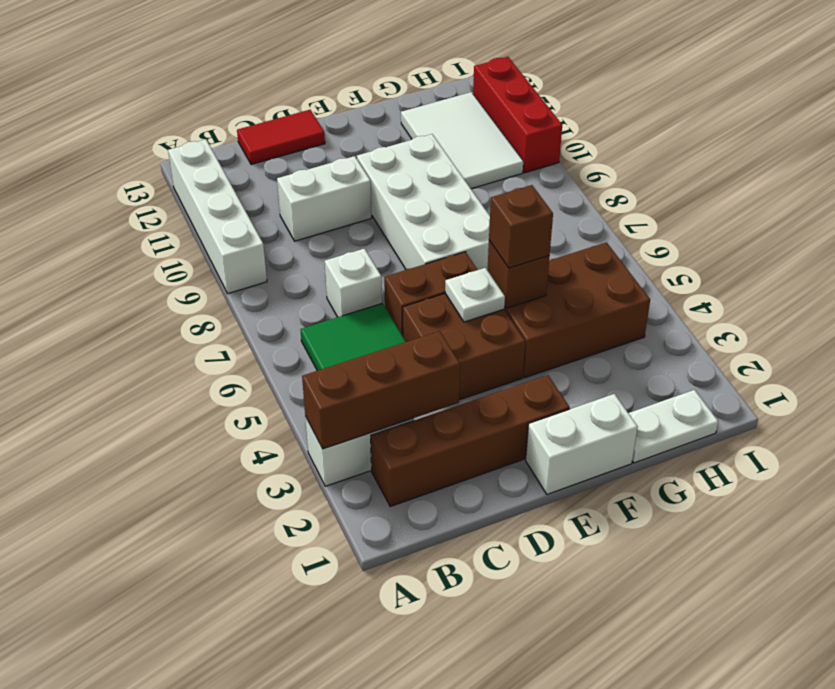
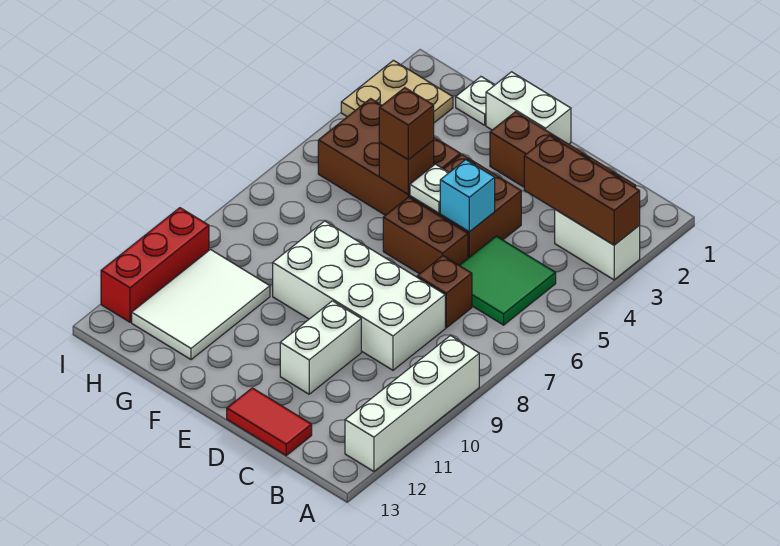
white 1x1 brick [325,249,382,317] -> brown 1x1 brick [417,256,472,328]
white 1x2 brick [277,156,372,241] -> white 1x2 brick turned to [280,301,361,394]
none -> cyan 1x1 brick [440,160,495,232]
white 2x4 brick [357,134,490,270] -> white 2x4 brick turned to [273,221,445,370]
white 1x2 plate [629,390,718,463] -> white 1x1 plate [456,77,495,125]
none -> tan 2x2 plate [341,60,453,123]

